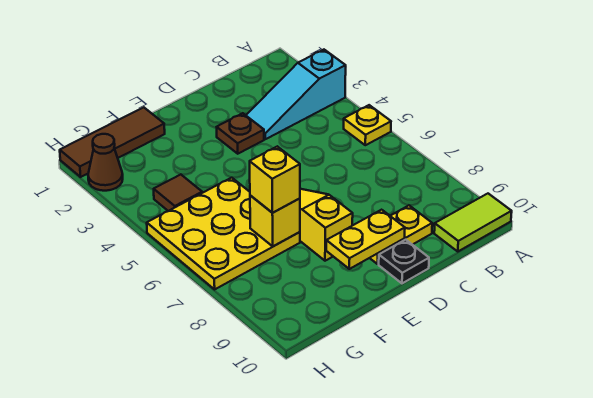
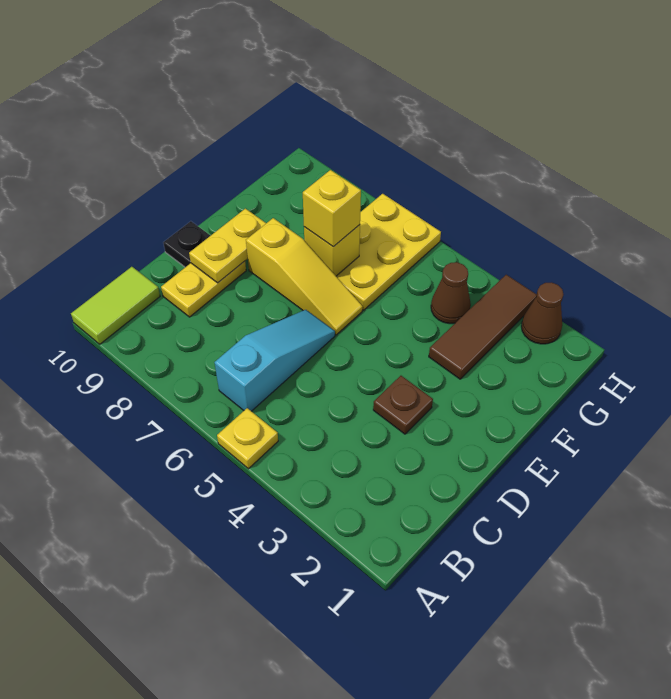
cyan 1x3 slope [246,50,346,139] -> cyan 1x3 slope moved to [214,310,335,411]
brown 1x3 tile [60,107,165,177] -> brown 1x3 tile moved to [429,275,537,379]
yellow 3x3 plate [147,178,300,289] -> yellow 2x3 plate [336,194,441,310]
brown 1x1 tile [154,174,202,211] -> brown 1x1 cone [431,262,471,324]

